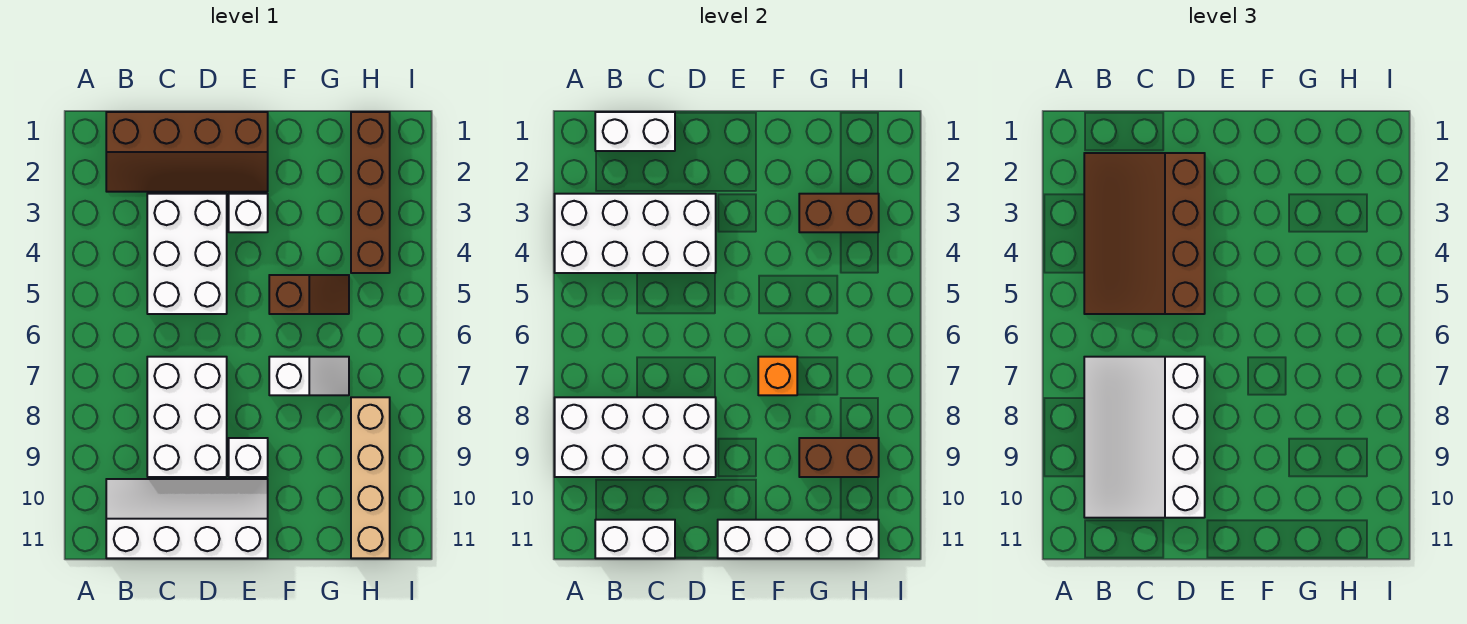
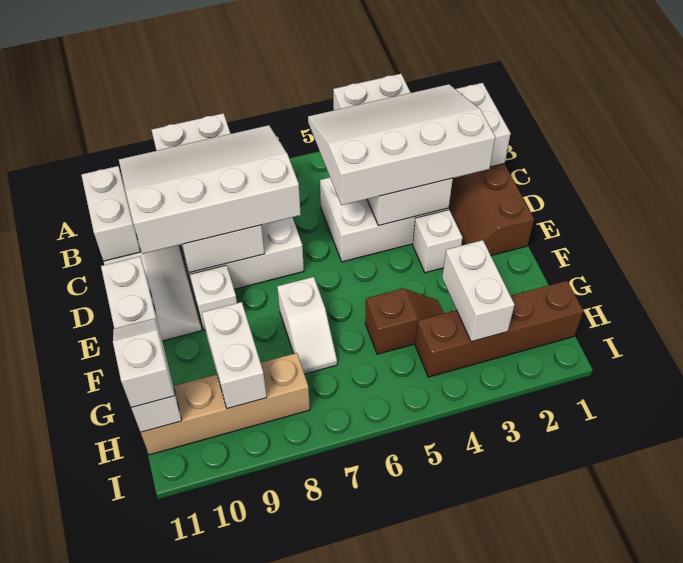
brown 3x4 slope [1084,153,1205,314] -> white 3x4 slope [308,84,495,205]
brown 1x2 slope [269,275,349,314] -> brown 1x2 slope turned to [365,288,443,354]
orange 1x1 brick [758,357,797,395] -> none
brown 1x2 brick [799,194,879,232] -> white 1x2 brick [442,240,515,342]
brown 1x2 brick [799,438,879,477] -> white 1x2 brick [202,302,267,409]
none -> white 1x2 slope [113,318,174,408]

